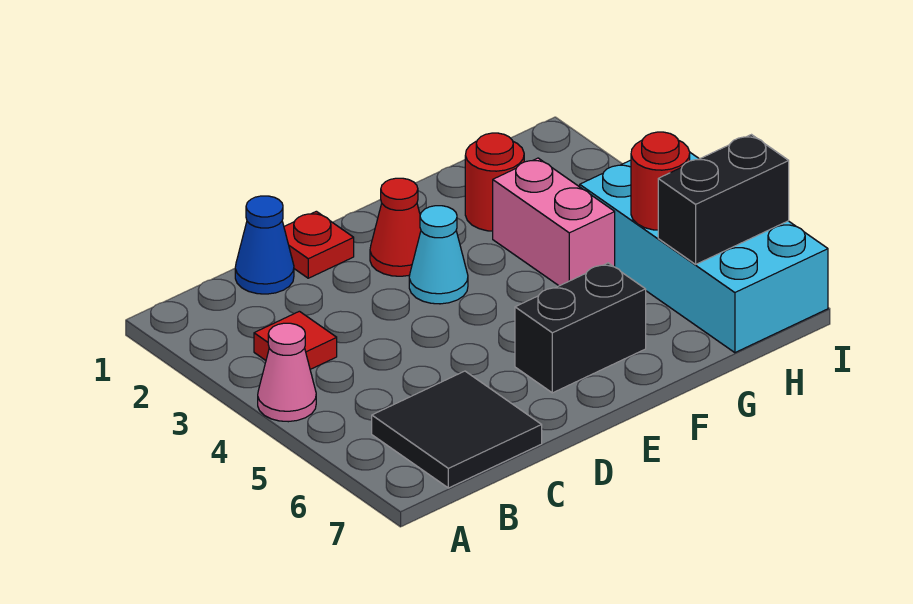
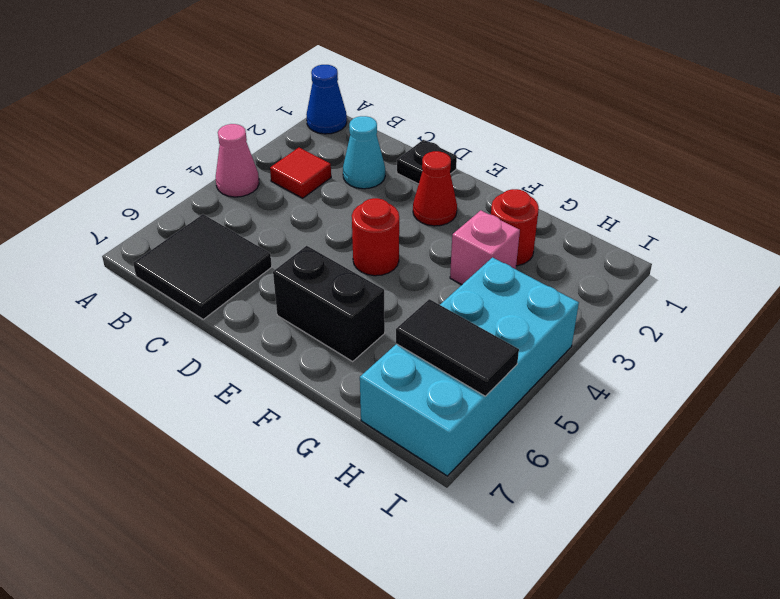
blue 1x1 cone [235,196,294,294] -> blue 1x1 cone moved to [306,65,347,134]
red 1x1 plate [284,211,354,278] -> black 1x1 plate [397,140,457,184]
cyan 1x1 cone [409,206,468,304] -> cyan 1x1 cone moved to [343,116,385,189]
pink 1x2 brick [493,158,615,286] -> pink 1x1 brick [450,210,520,285]
red 1x1 round brick [631,132,690,230] -> red 1x1 round brick moved to [352,198,399,276]
black 1x2 brick [658,135,789,264] -> black 1x2 tile [396,299,519,396]

